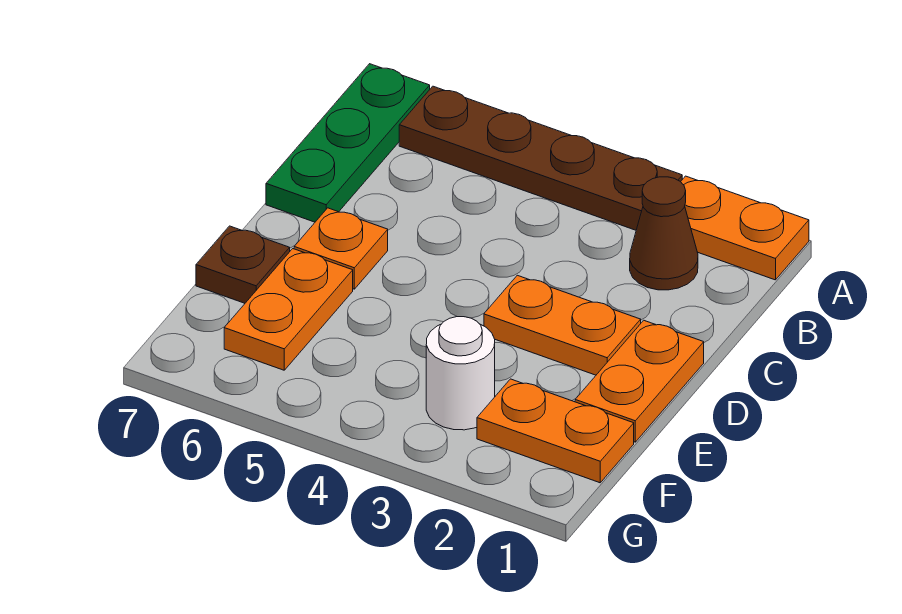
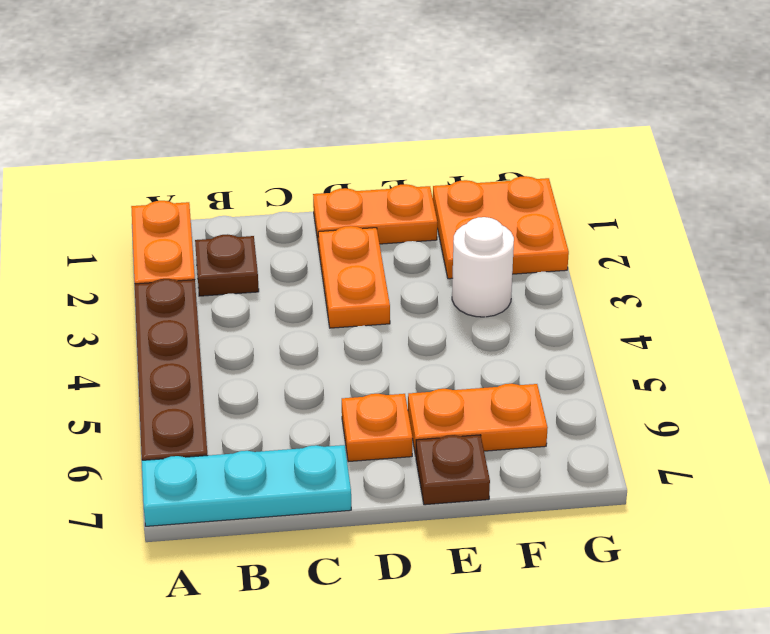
green 1x3 plate [266,64,430,222] -> cyan 1x3 plate [142,445,351,526]
brown 1x1 cone [630,177,698,290] -> brown 1x1 plate [195,234,259,296]
orange 1x2 plate [477,379,634,483] -> orange 2x2 plate [433,176,569,279]

